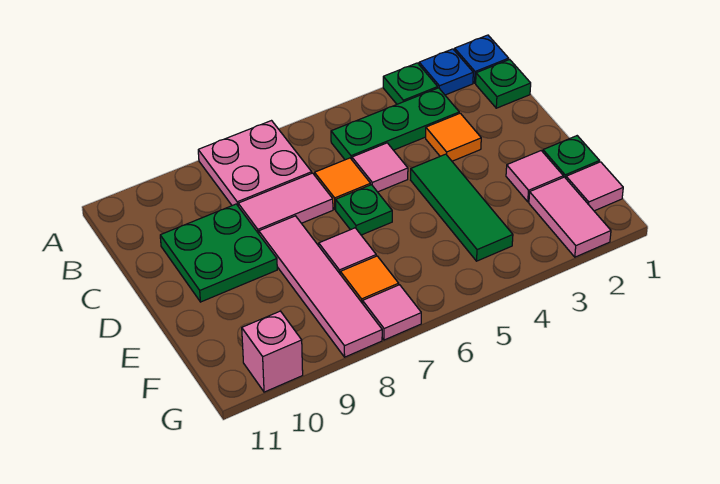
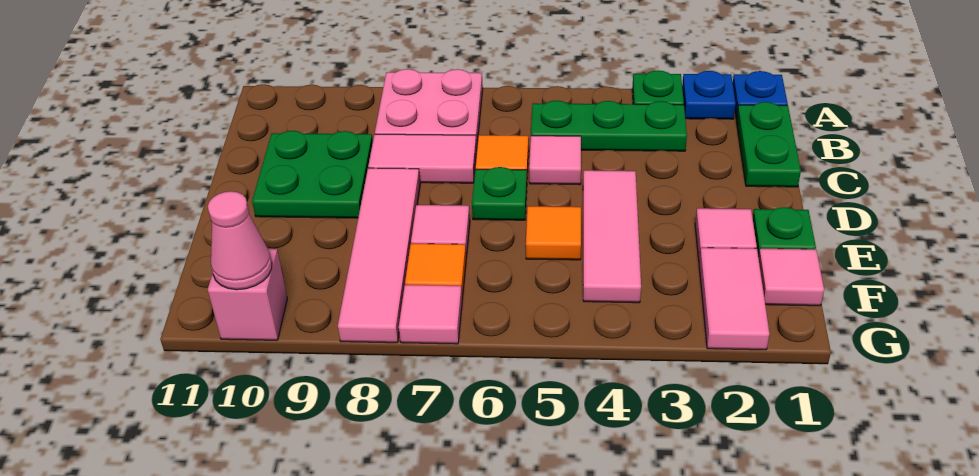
green 1x1 plate [476,59,531,108] -> green 1x2 plate [736,102,801,187]
orange 1x1 tile [426,113,481,161] -> orange 1x1 tile moved to [526,206,581,260]
green 1x3 tile [411,154,513,261] -> pink 1x3 tile [583,170,641,303]
none -> pink 1x1 cone [208,191,272,290]

